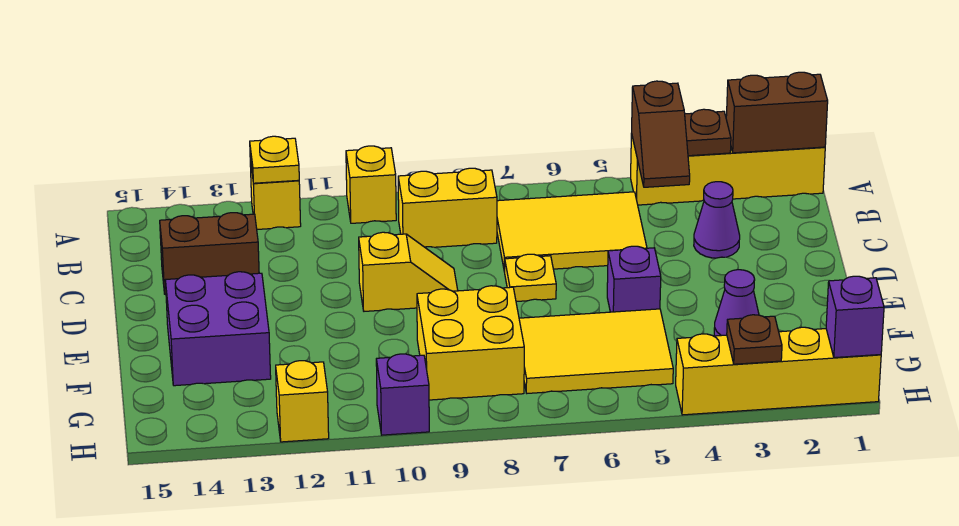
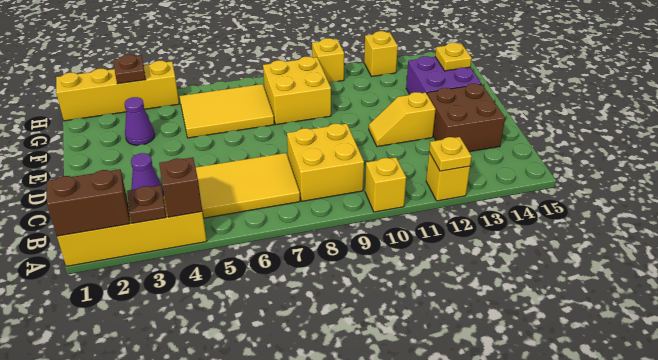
yellow 1x2 brick [398,168,497,247] -> yellow 2x2 brick [287,124,364,201]
brown 1x2 brick [160,213,259,294] -> brown 2x2 brick [427,84,505,152]
yellow 1x1 plate [505,254,556,302] -> yellow 1x1 plate moved to [435,43,472,71]
yellow 1x2 slope [359,232,458,311] -> yellow 1x2 slope moved to [369,92,436,147]
purple 1x1 brick [607,246,661,312] -> none
purple 1x1 brick [826,276,884,358] -> none
purple 1x1 brick [376,354,429,435] -> yellow 1x1 brick [312,38,344,82]

